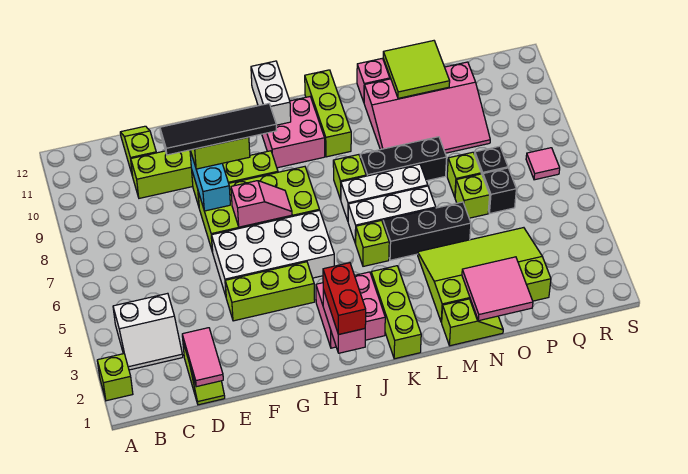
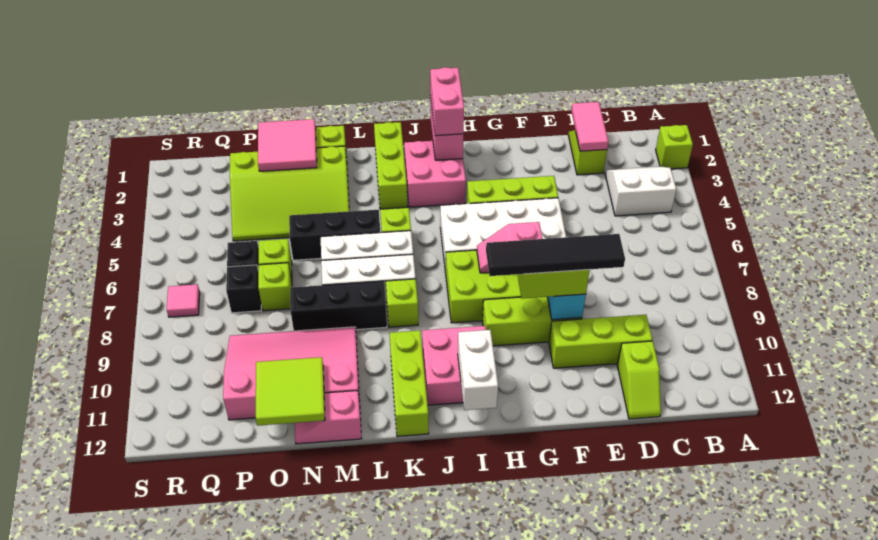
red 1x2 brick [323,263,366,335] -> pink 1x2 brick [430,67,464,136]

